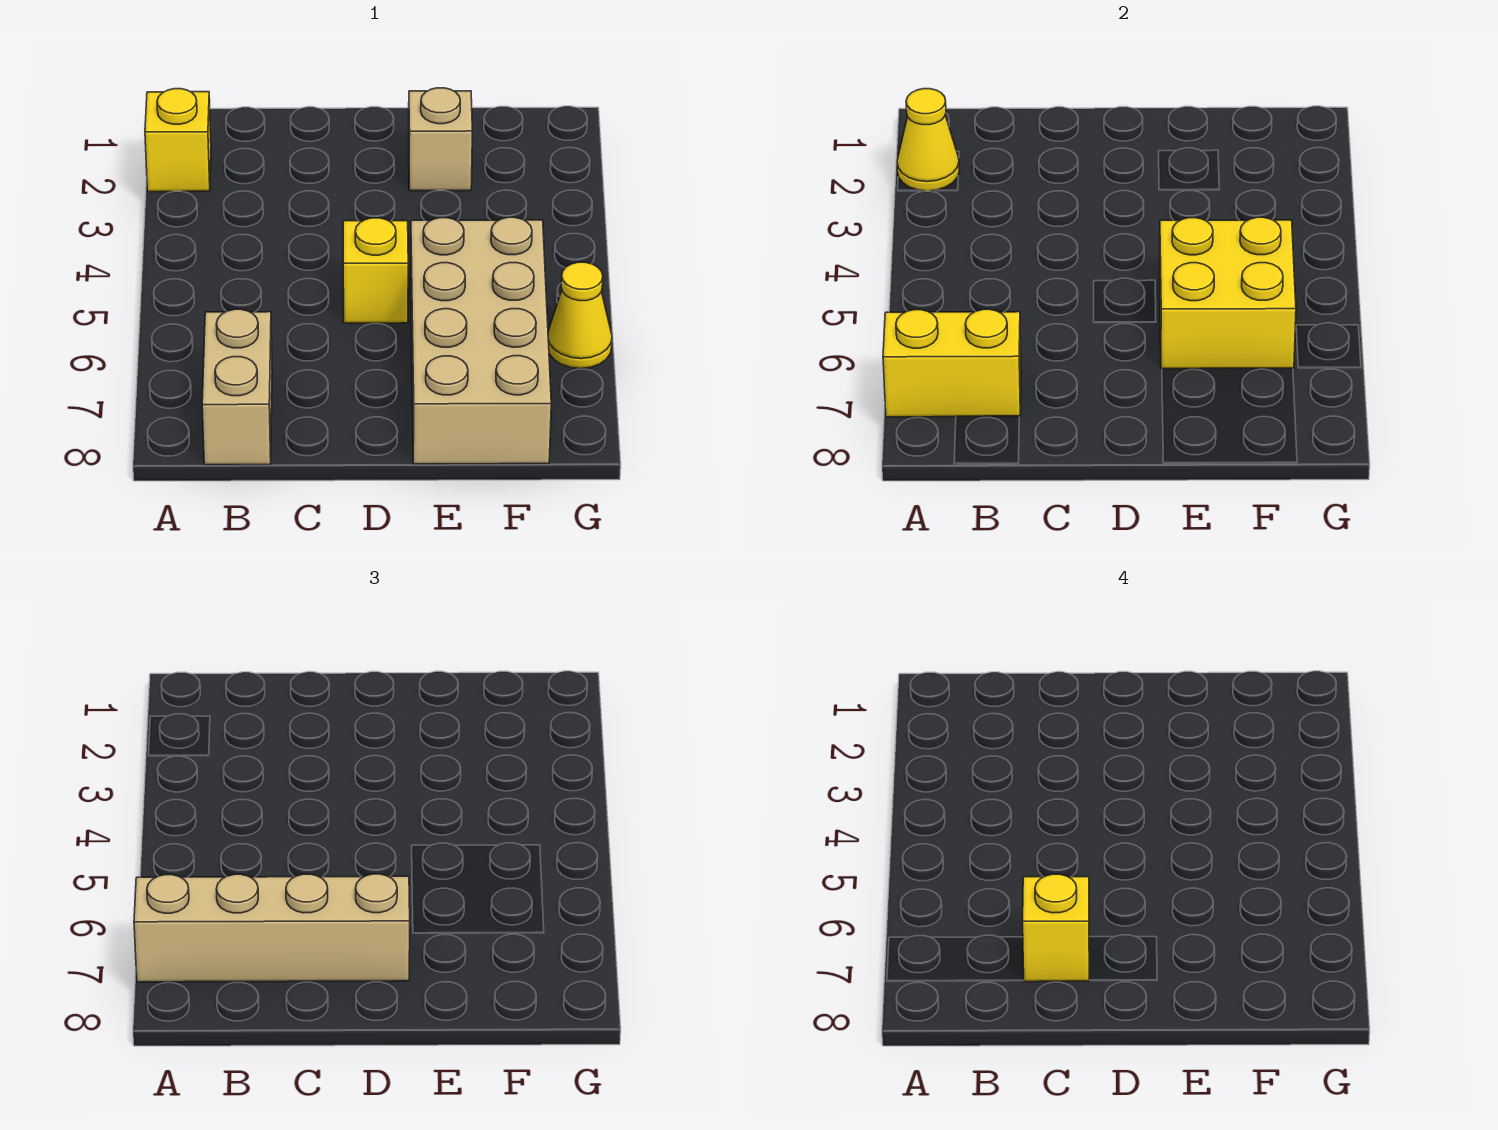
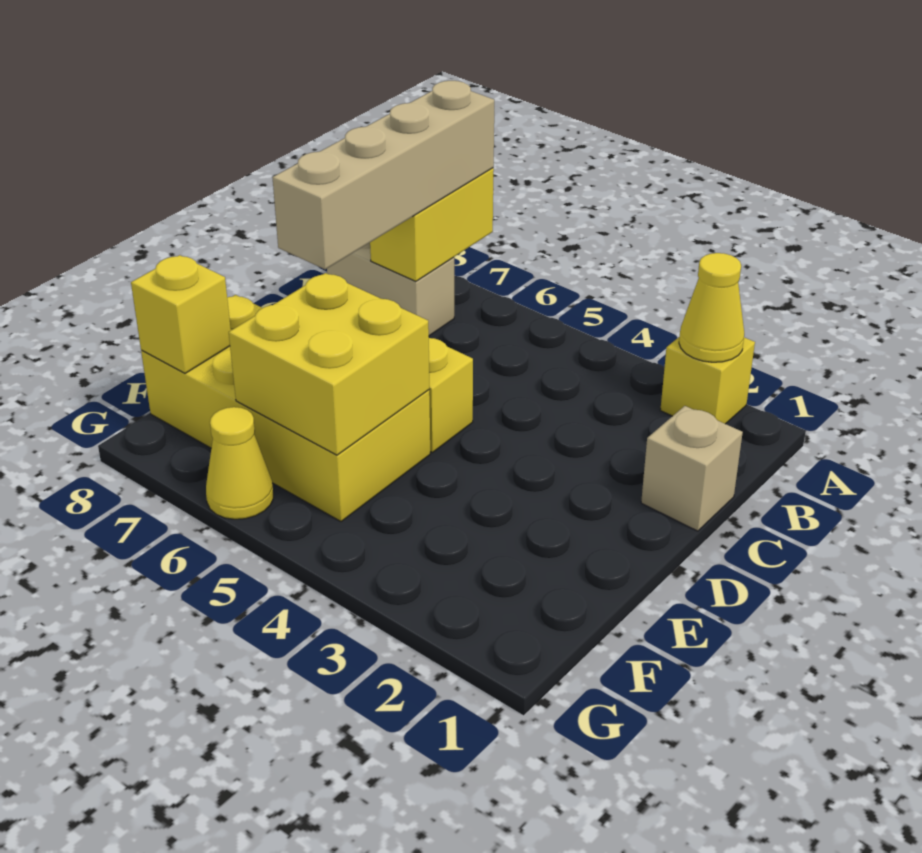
yellow 1x1 brick [1023,874,1089,982] -> yellow 1x1 brick moved to [131,255,231,373]
tan 1x1 brick [409,88,472,191] -> tan 1x1 brick moved to [641,406,743,531]
tan 2x4 brick [411,217,551,464] -> yellow 2x4 brick [141,295,430,522]

